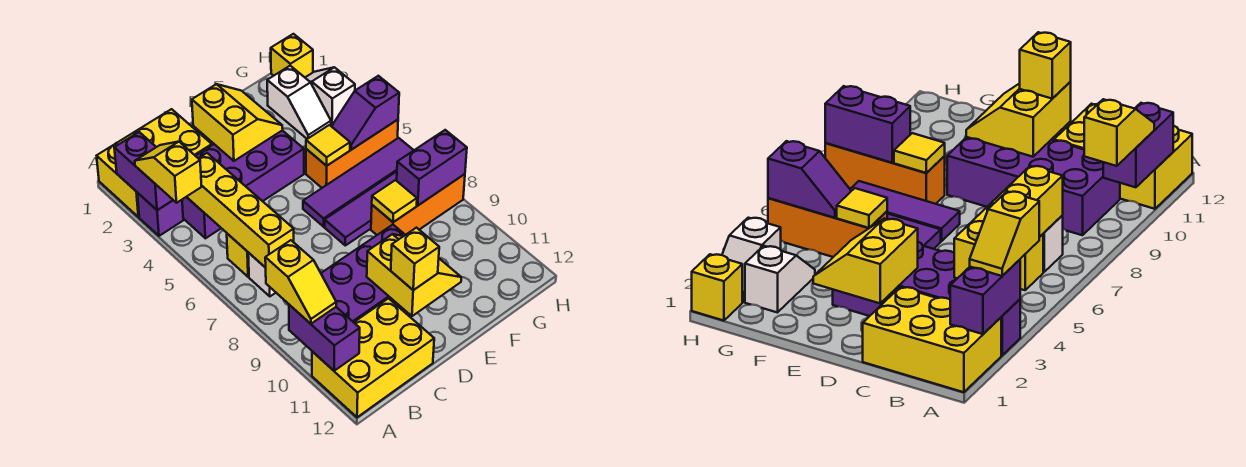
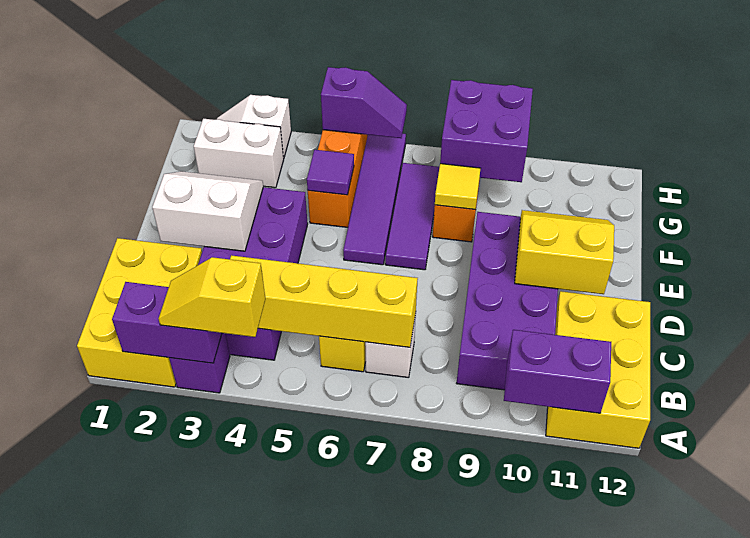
yellow 1x2 slope [265,240,336,324] -> none
yellow 2x2 slope [192,84,283,161] -> white 2x2 slope [152,171,263,251]
yellow 1x1 brick [391,228,439,290] -> none
yellow 1x1 tile [306,125,350,166] -> purple 1x1 tile [307,150,354,195]
white 1x2 slope [267,66,331,139] -> white 1x2 brick [194,119,284,188]
purple 1x2 slope [332,76,399,150] -> purple 1x2 slope turned to [321,67,407,138]
purple 1x2 brick [397,130,467,205] -> purple 2x2 brick [440,80,533,182]
yellow 1x1 brick [271,34,313,77] -> none

